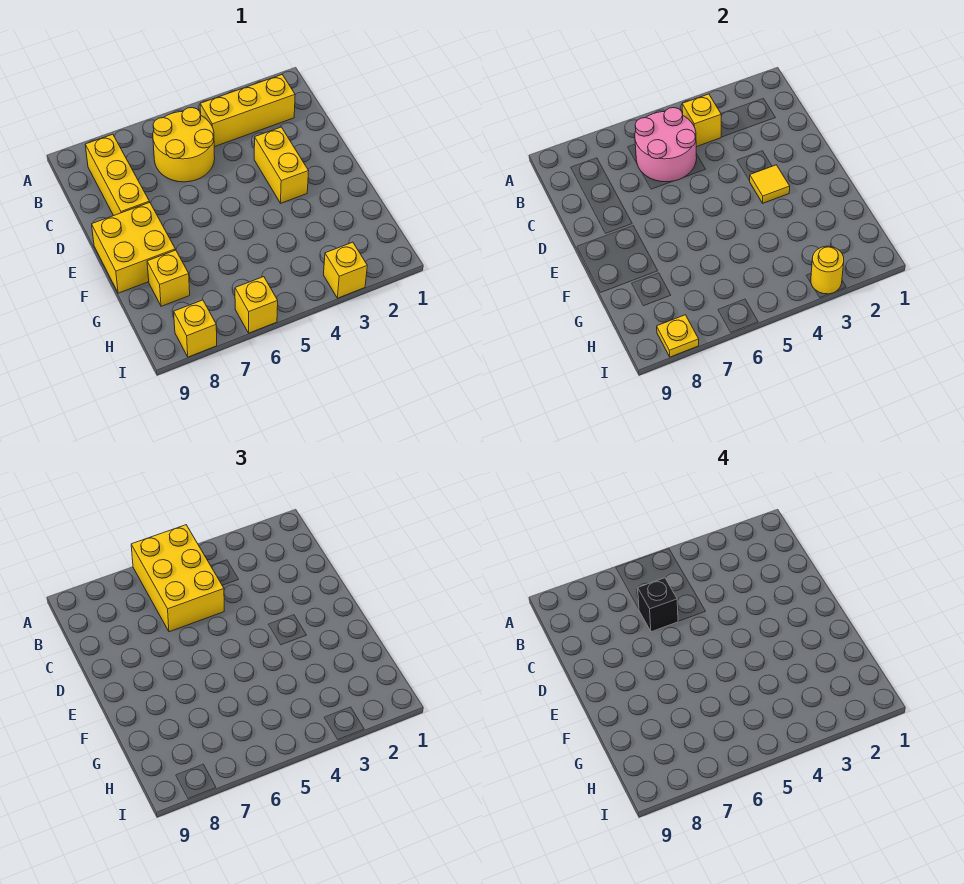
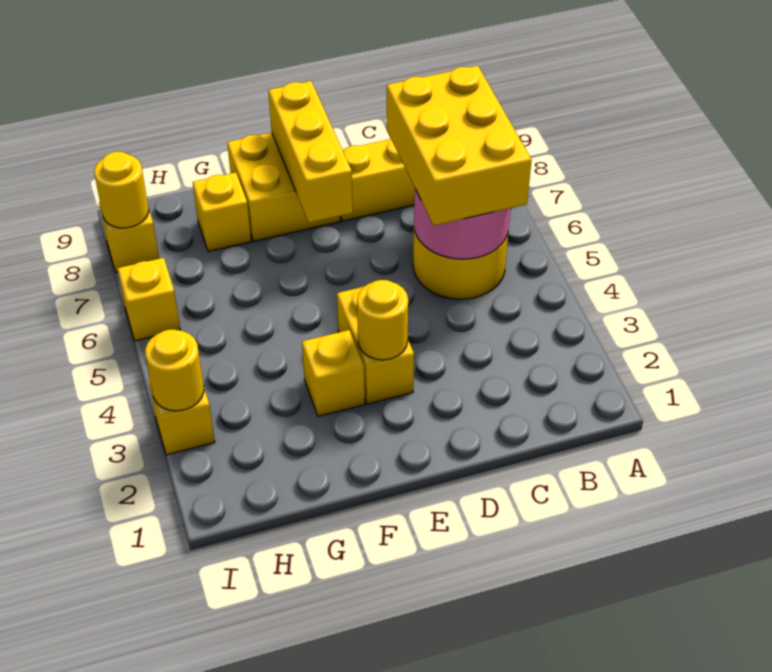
yellow 2x3 brick [131,525,224,632] -> yellow 2x3 brick turned to [387,66,531,226]
yellow 1x3 brick [200,75,295,147] -> yellow 1x3 brick moved to [268,81,353,223]
yellow 1x1 brick [682,94,721,147] -> yellow 1x1 brick moved to [302,330,365,417]
black 1x1 brick [638,578,678,632] -> none
yellow 1x2 brick [254,127,309,203] -> yellow 1x2 brick turned to [337,286,414,404]
yellow 1x1 tile [750,165,790,203] -> yellow 1x1 round brick [357,280,408,360]
yellow 1x1 plate [657,315,699,357] -> yellow 1x1 round brick [94,152,149,228]

